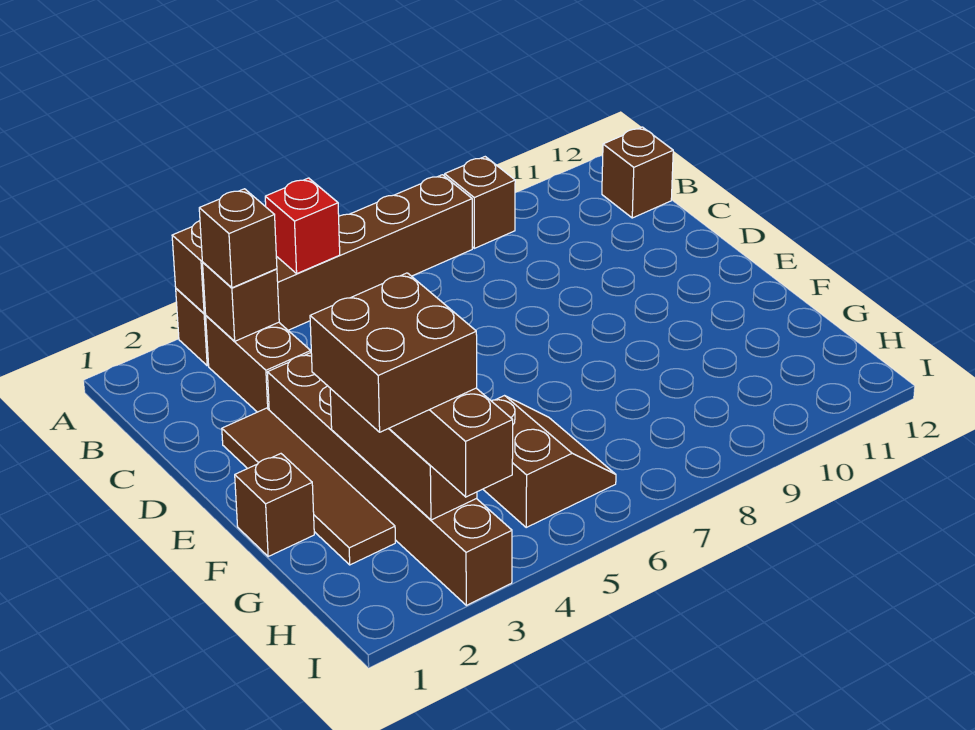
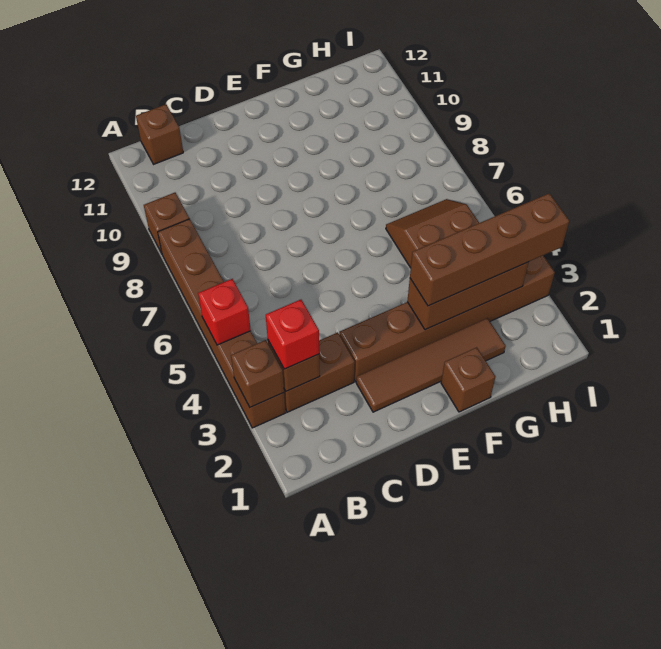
brown 1x1 brick [199,189,277,288] -> red 1x1 brick [266,300,319,369]
brown 2x2 brick [310,273,477,432] -> none

